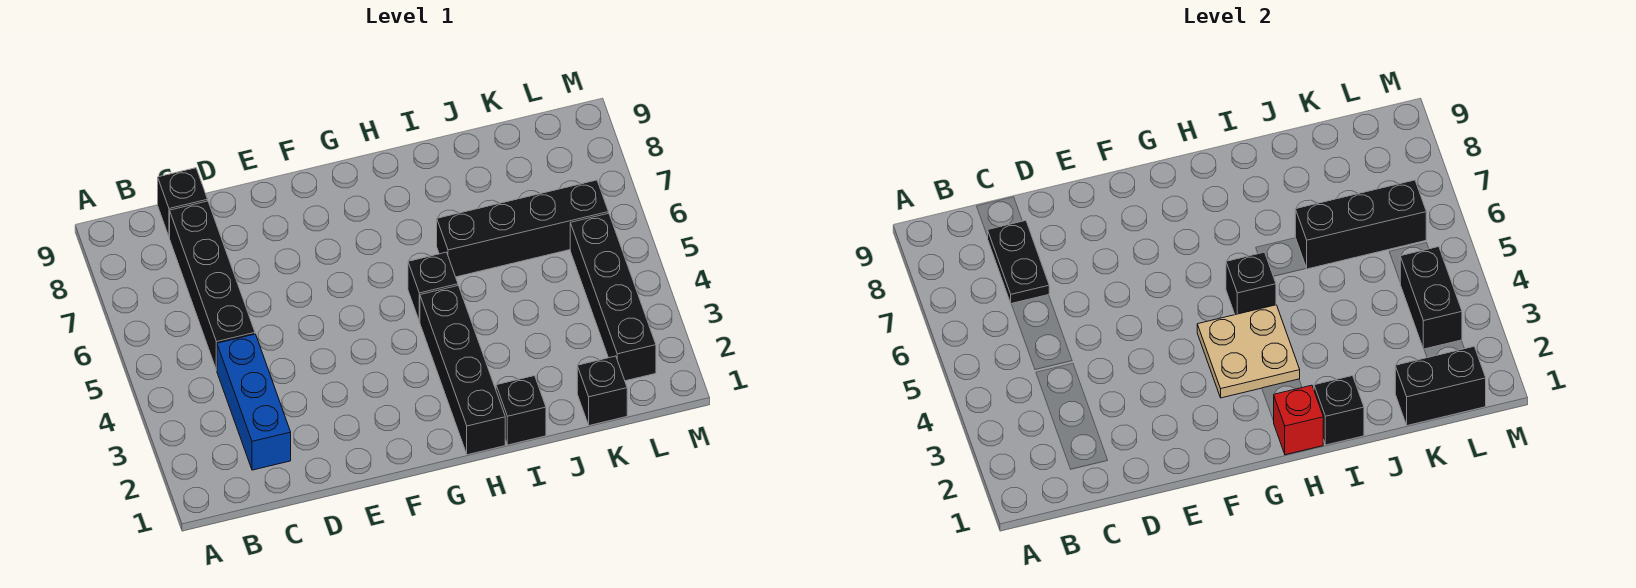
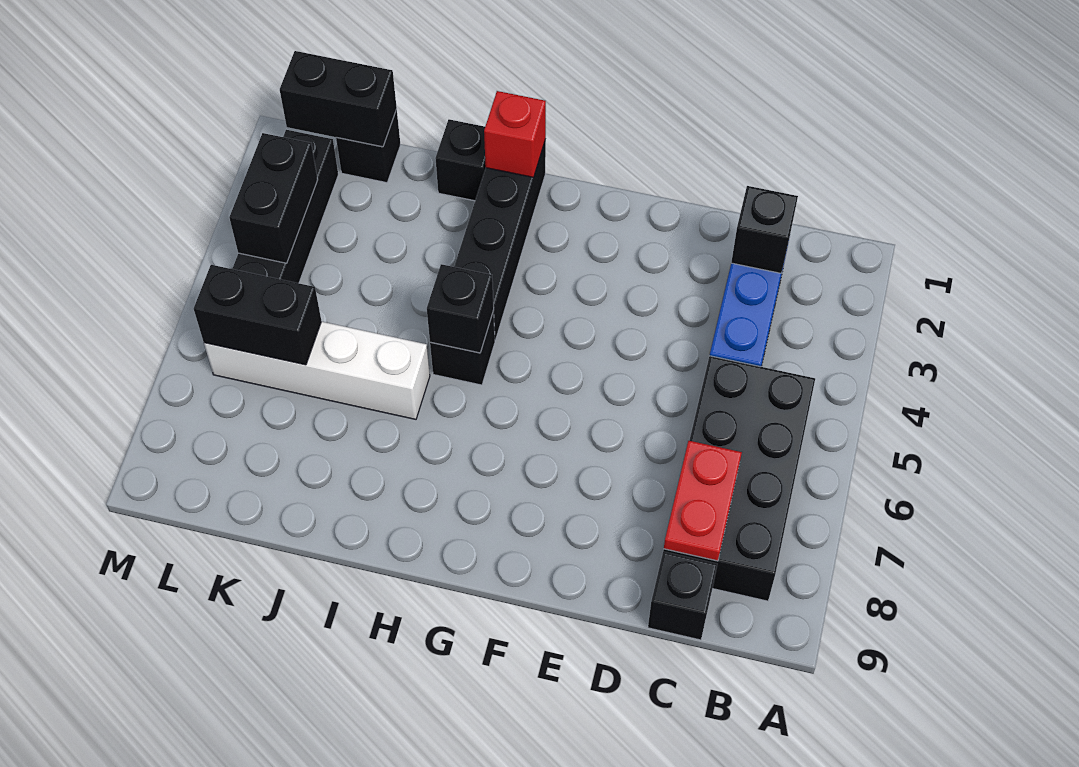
black 1x4 brick [170,201,255,370] -> black 2x4 brick [663,356,815,601]
black 1x2 plate [988,221,1049,304] -> red 1x2 plate [664,441,742,561]
tan 2x2 plate [1197,305,1300,398] -> none
black 1x1 brick [1314,376,1364,445] -> black 1x1 brick moved to [731,186,798,273]
black 1x4 brick [437,180,608,277] -> white 1x4 brick [204,322,430,419]
black 1x3 brick [1295,180,1426,269] -> black 1x2 brick [194,265,322,365]

